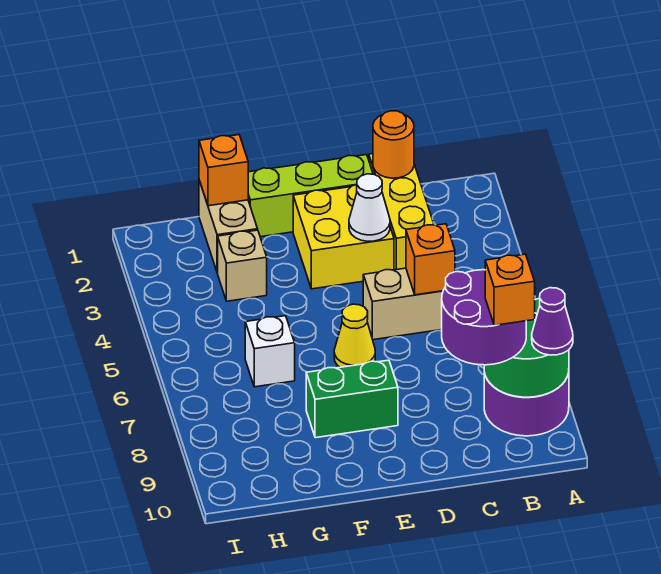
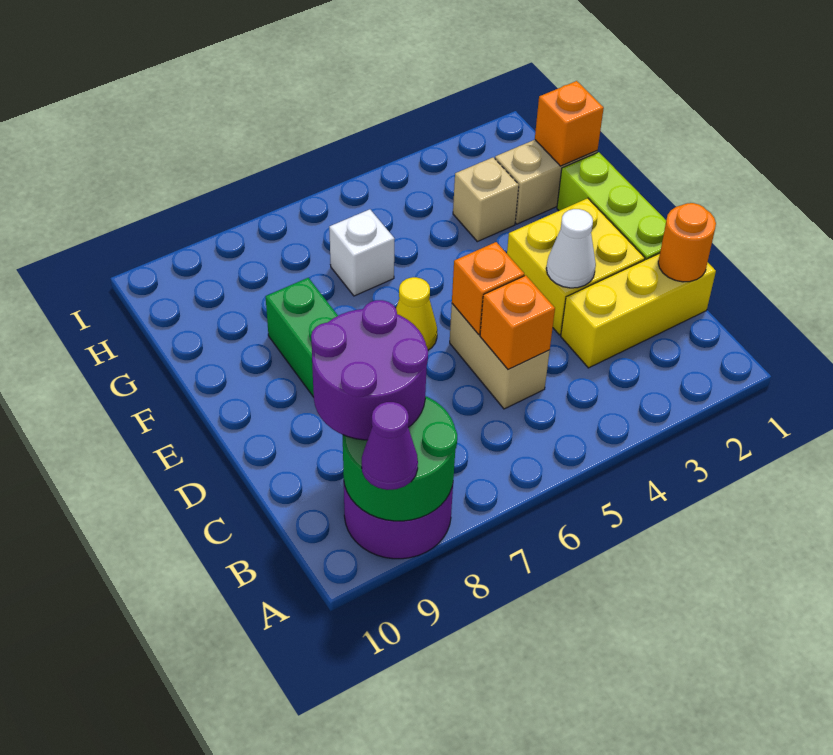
orange 1x1 brick [485,254,535,325] -> orange 1x1 brick moved to [452,242,524,335]

